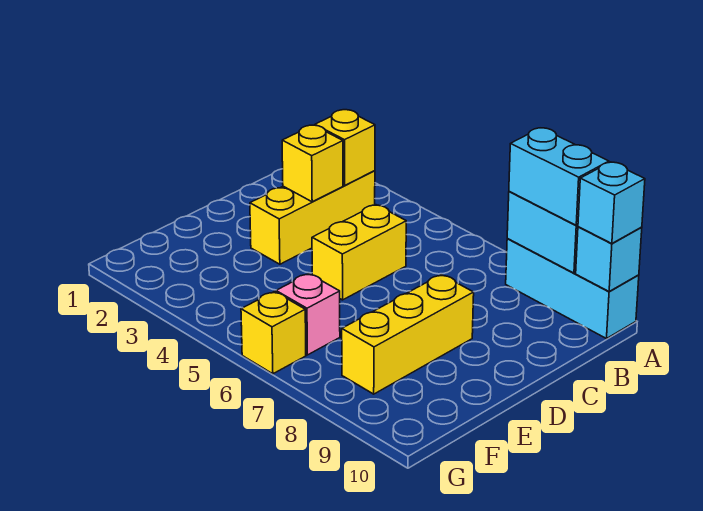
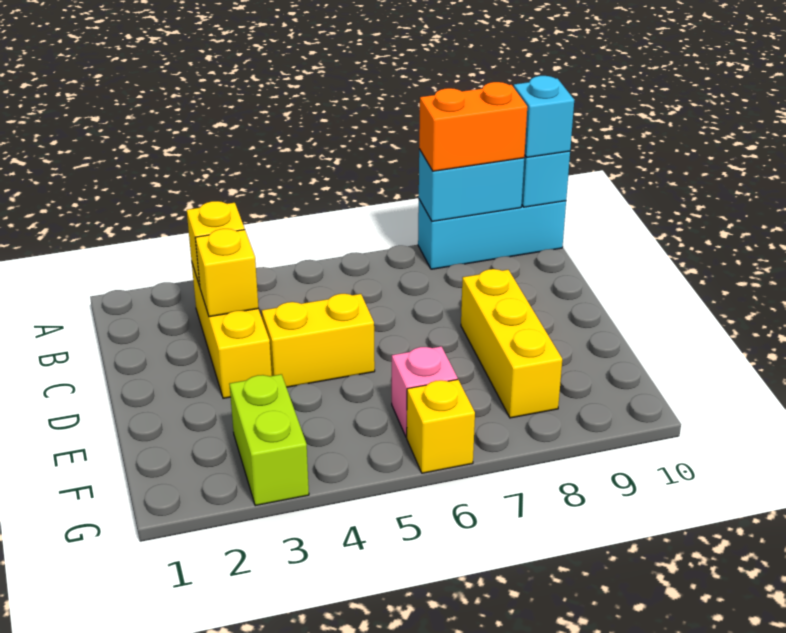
cyan 1x2 brick [509,128,609,225] -> orange 1x2 brick [419,82,527,171]
yellow 1x2 brick [312,205,406,300] -> yellow 1x2 brick turned to [262,294,375,387]
none -> lime 1x2 brick [230,374,309,506]

